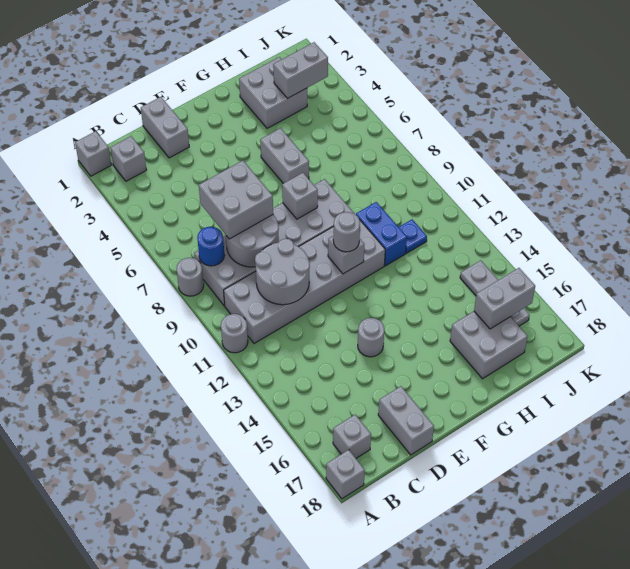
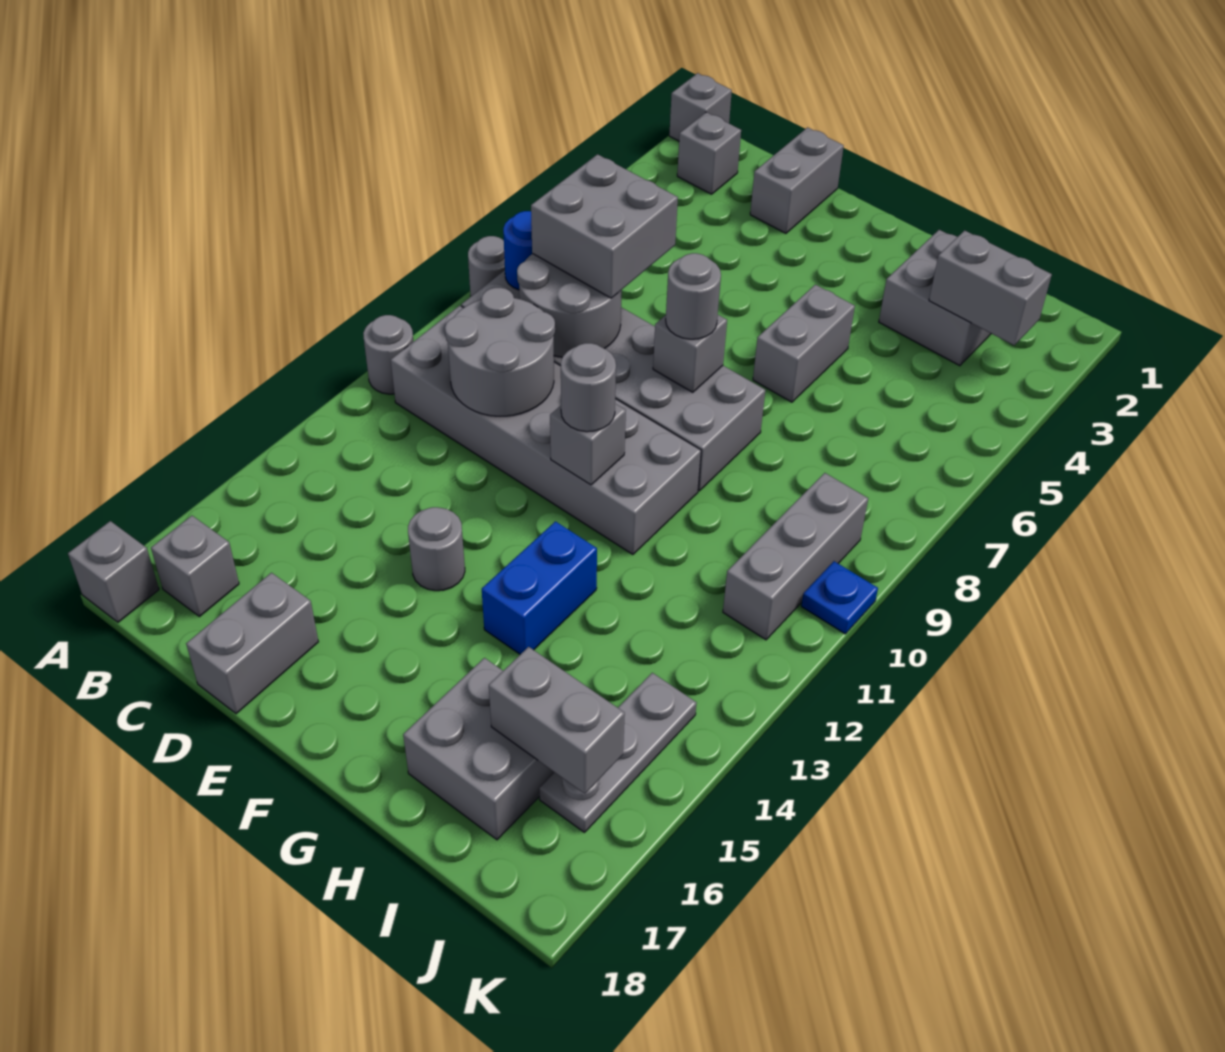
none -> grey 1x1 round brick [666,253,721,339]
blue 1x2 brick [356,202,407,266] -> blue 1x2 brick moved to [482,521,597,654]
blue 1x1 plate [399,220,427,253] -> blue 1x1 plate moved to [801,561,878,634]
none -> grey 1x3 brick [723,473,868,640]

